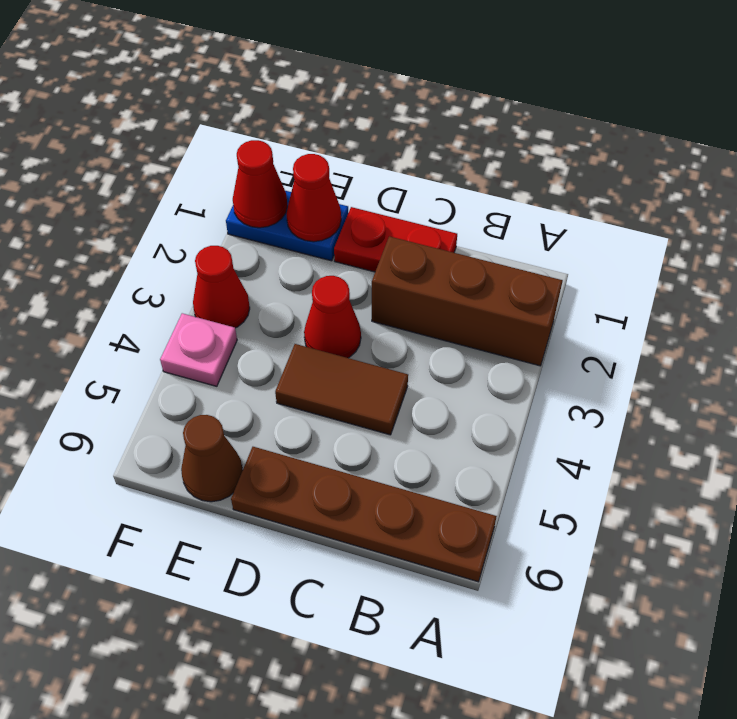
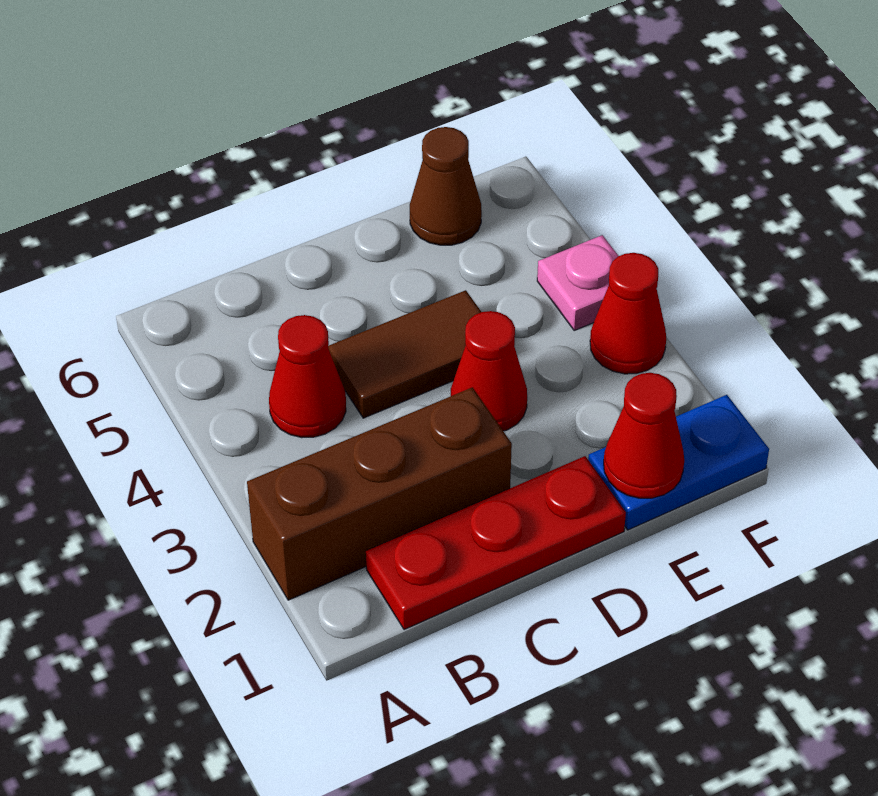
brown 1x4 plate [231,447,497,582] -> none
red 1x2 plate [334,207,457,272] -> red 1x3 plate [366,456,626,630]
red 1x1 cone [233,140,287,228] -> red 1x1 cone moved to [269,315,346,438]

